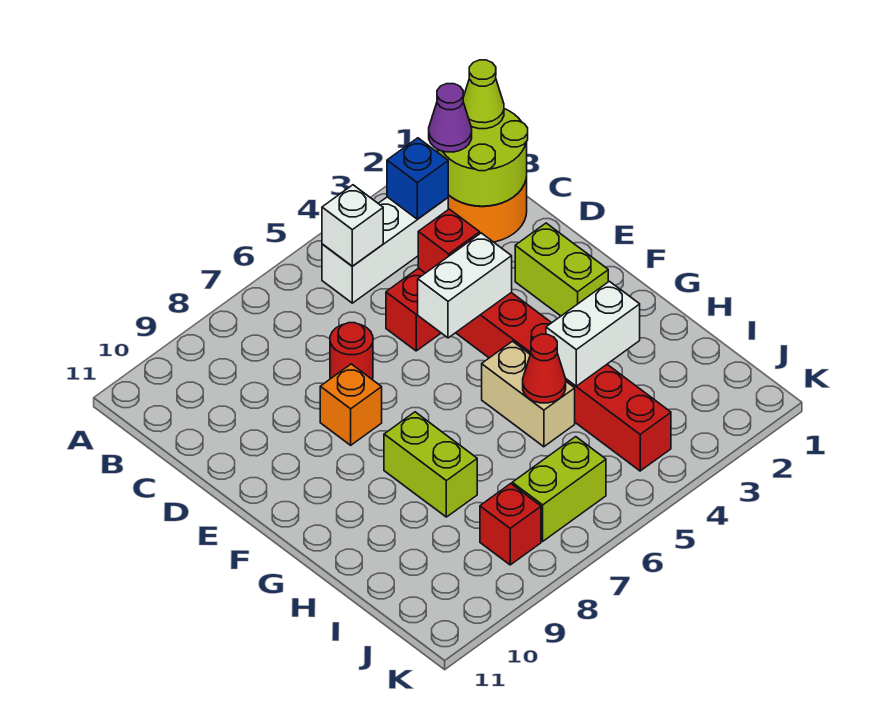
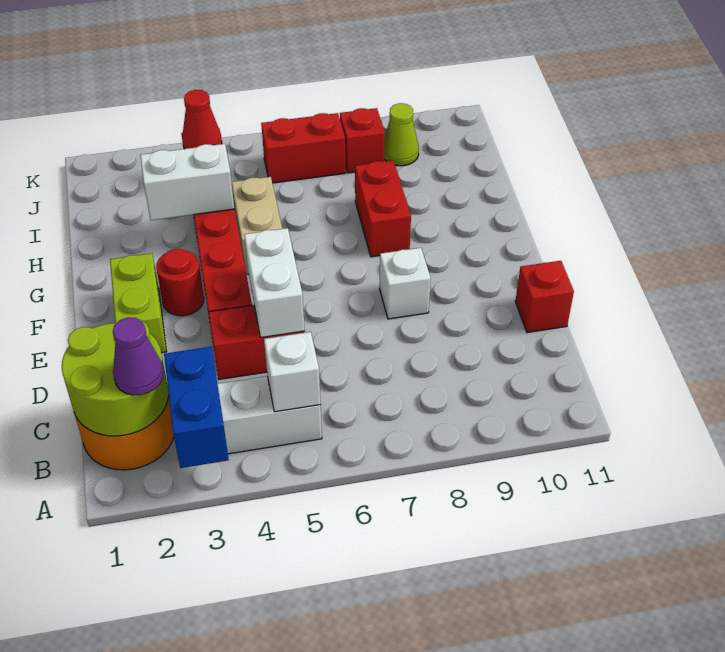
lime 1x1 cone [463,60,504,129] -> lime 1x1 cone moved to [384,103,419,166]
blue 1x1 brick [387,138,448,219] -> blue 1x2 brick [164,347,229,468]
red 1x1 brick [418,209,480,273] -> red 1x1 brick moved to [515,261,574,333]
red 1x1 round brick [330,323,373,379] -> red 1x1 round brick moved to [156,249,204,316]
white 1x2 brick [418,233,512,338] -> white 1x2 brick turned to [244,228,305,337]
orange 1x1 brick [320,364,382,445] -> white 1x1 brick [380,248,431,319]
lime 1x2 brick [384,412,477,517] -> red 1x2 brick [355,160,411,257]
red 1x1 cone [523,334,566,403] -> red 1x1 cone moved to [182,90,222,149]
lime 1x2 brick [512,437,606,541] -> red 1x2 brick [261,113,346,183]

